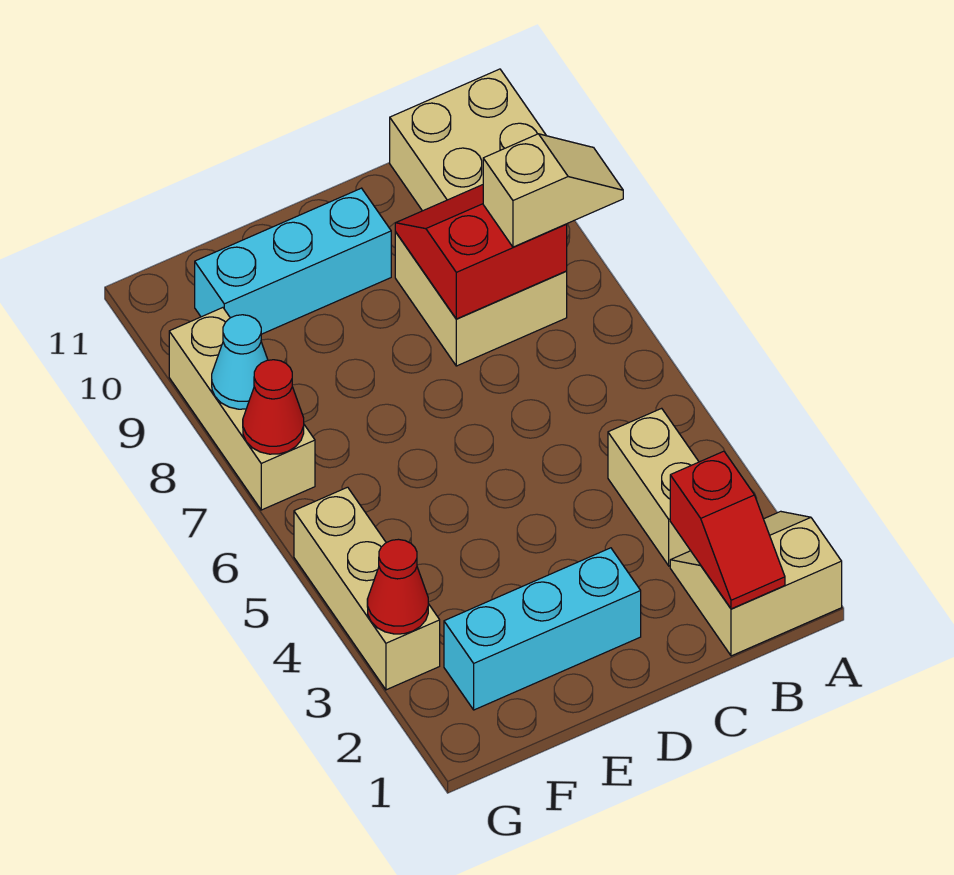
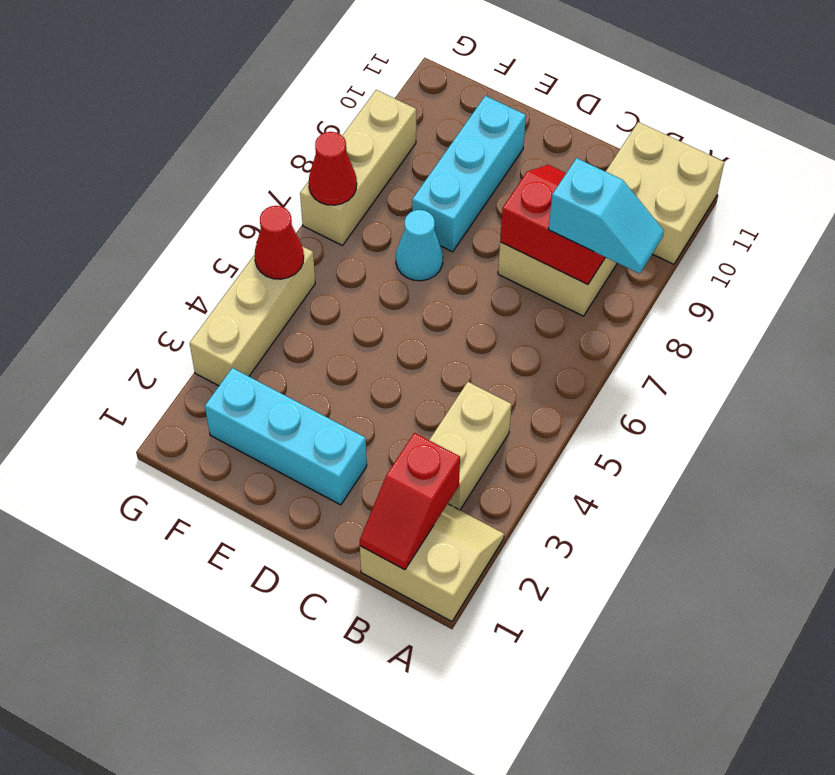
tan 1x2 slope [483,134,623,247] -> cyan 1x2 slope [549,158,664,274]
cyan 1x3 brick [195,188,391,334] -> cyan 1x3 brick turned to [412,96,526,252]
red 1x1 cone [367,539,428,634] -> red 1x1 cone moved to [255,206,304,279]
cyan 1x1 cone [212,315,268,409] -> cyan 1x1 cone moved to [396,210,443,281]

